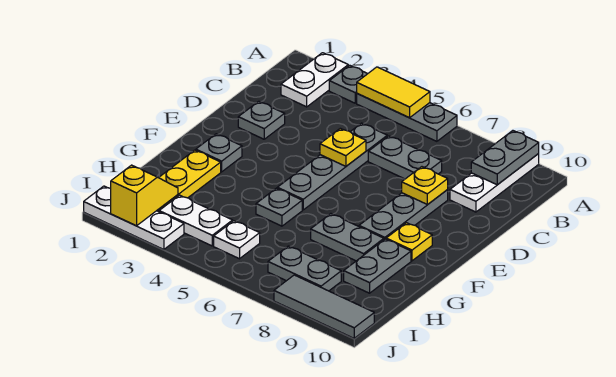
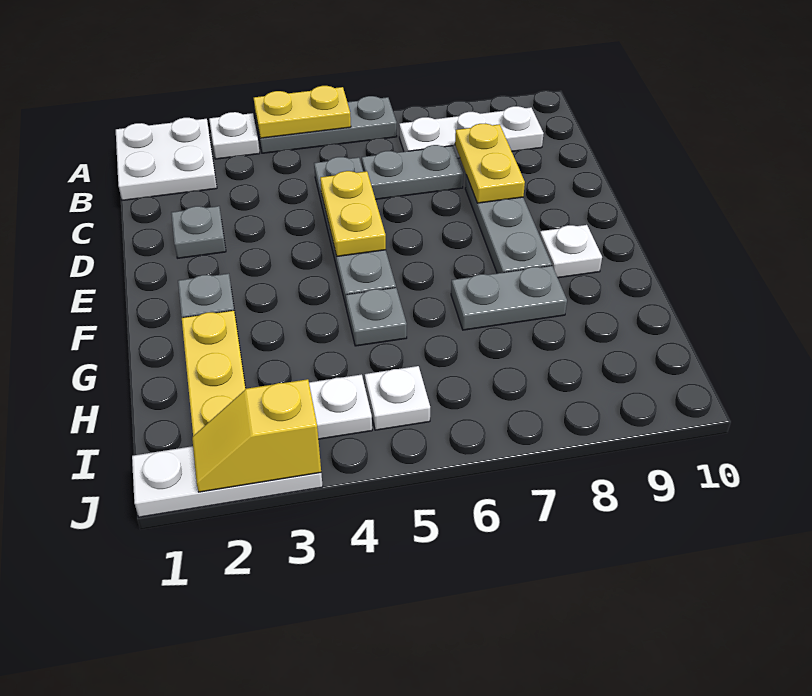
white 1x2 plate [281,53,348,107] -> white 2x2 plate [116,118,217,201]
grey 1x1 plate [329,65,367,103] -> white 1x1 plate [209,112,260,159]
yellow 1x2 tile [357,67,430,118] -> yellow 1x2 plate [254,86,351,139]
white 1x3 plate [450,154,539,212] -> white 1x3 plate turned to [399,106,544,158]
grey 1x2 plate [471,131,539,185] -> none
yellow 1x1 plate [320,128,366,166] -> yellow 1x2 plate [320,171,386,256]
yellow 1x1 plate [402,167,448,205] -> yellow 1x2 plate [455,124,525,203]
yellow 1x1 plate [386,223,432,261] -> white 1x1 plate [540,225,602,278]
grey 1x2 plate [344,239,411,293] -> none
yellow 1x2 slope [111,165,178,226] -> yellow 1x2 slope turned to [192,379,321,492]
grey 1x2 plate [268,246,341,291] -> none
grey 1x3 tile [274,275,374,338] -> none

